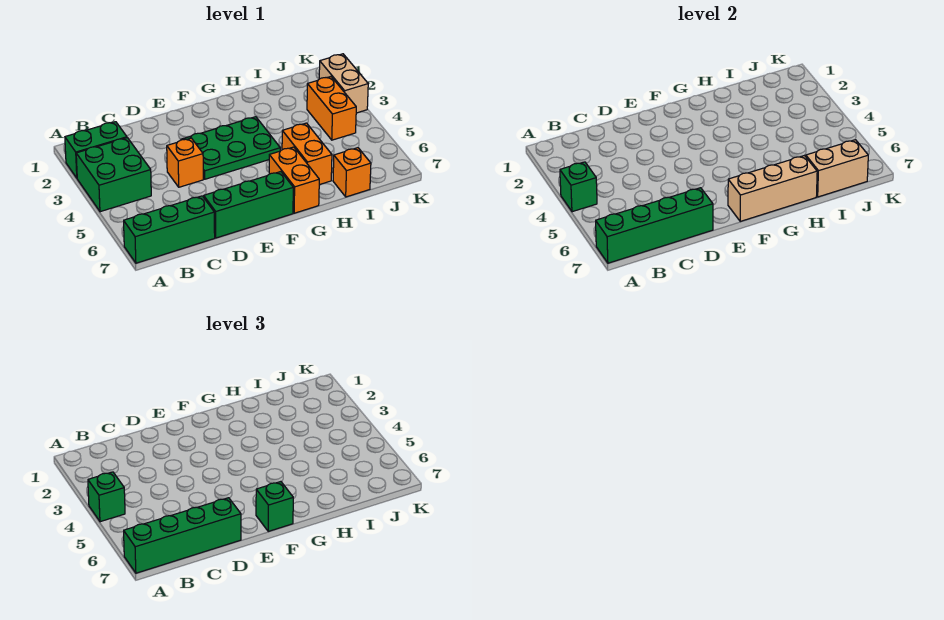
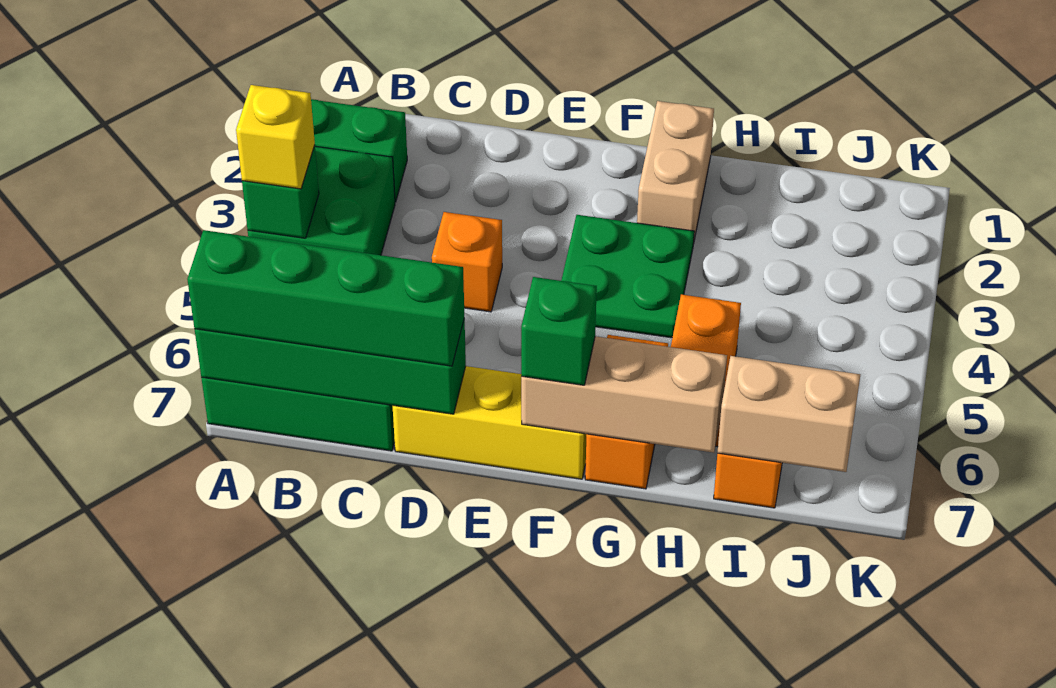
green 1x1 brick [88,472,125,522] -> yellow 1x1 brick [236,85,315,189]
green 1x3 brick [204,172,293,238] -> yellow 1x3 brick [393,366,586,479]
green 2x3 plate [181,117,280,179] -> green 2x2 plate [561,215,694,338]
orange 1x2 brick [307,77,356,140] -> none
tan 1x2 brick [319,54,368,113] -> tan 1x2 brick moved to [637,101,714,244]

